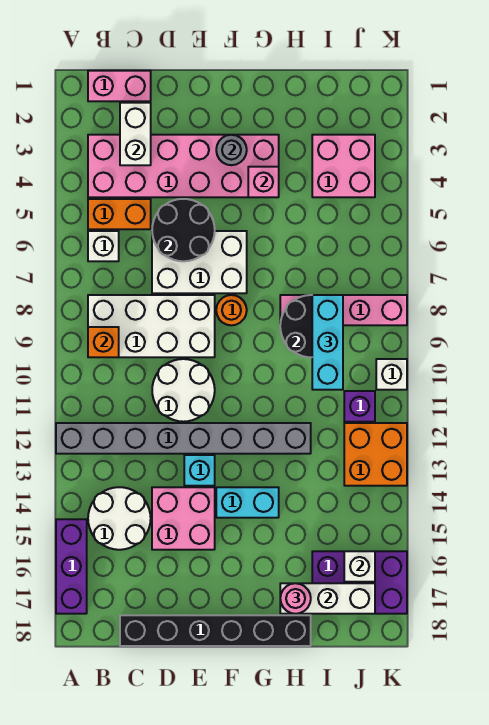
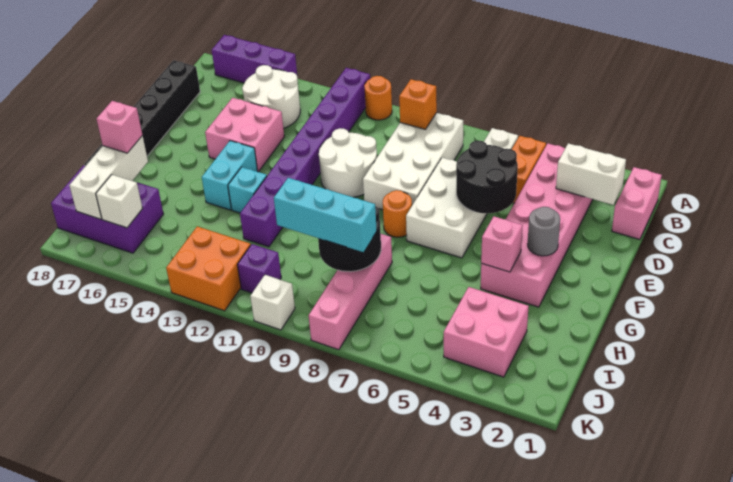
none -> orange 1x1 round brick [364,76,392,120]
grey 1x8 brick [56,423,311,454] -> purple 1x8 brick [240,68,370,247]
cyan 1x1 brick [184,455,215,486] -> cyan 1x1 brick moved to [228,167,267,213]
pink 1x1 round brick [280,583,311,614] -> pink 1x1 brick [97,101,142,153]
purple 2x3 brick [312,551,407,614] -> purple 2x3 brick turned to [51,165,163,253]

